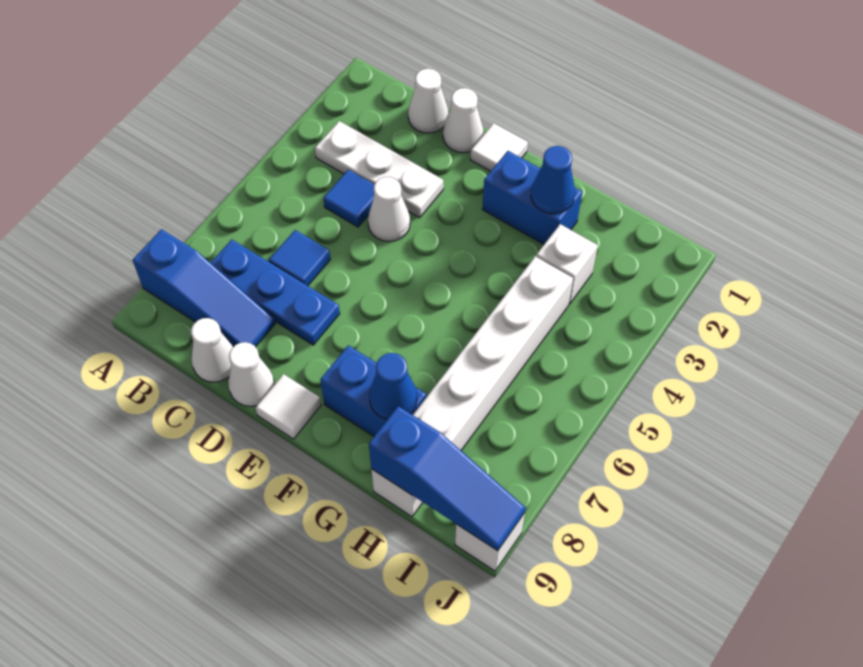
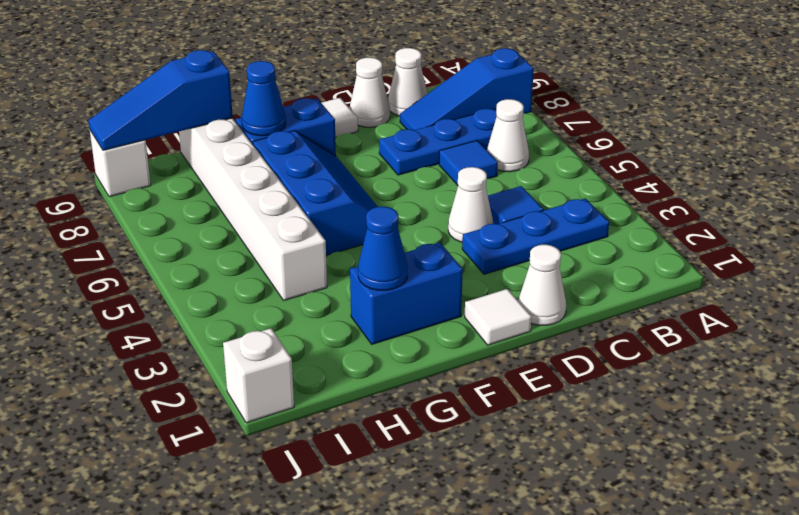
white 1x3 plate [315,121,443,218] -> blue 1x3 plate [462,198,609,274]
white 1x1 cone [408,69,448,133] -> white 1x1 cone moved to [487,99,529,172]
none -> blue 2x3 slope [253,131,378,255]
white 1x1 brick [536,224,598,304] -> white 1x1 brick moved to [223,328,294,423]

